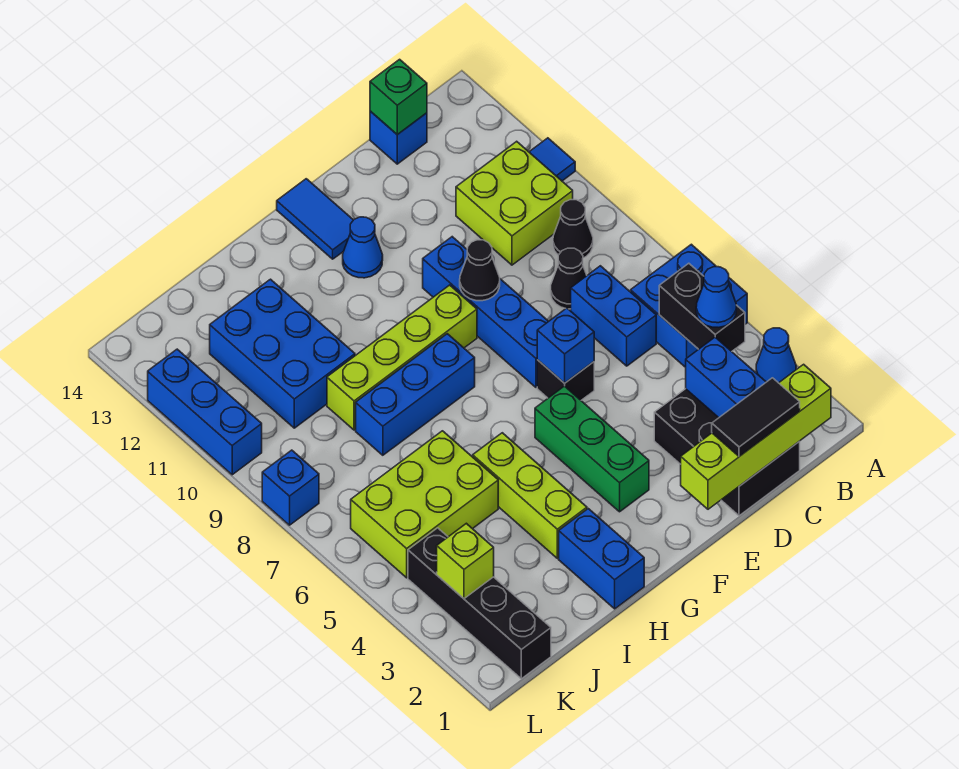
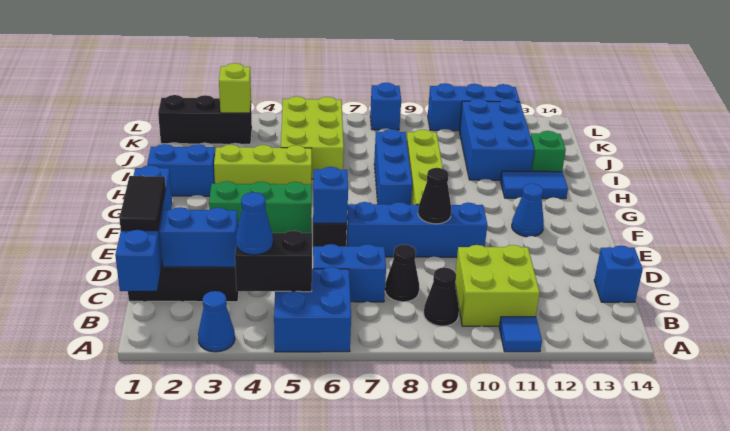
lime 1x4 brick [681,364,831,509] -> blue 1x4 brick [115,165,172,291]
green 1x1 brick [370,59,427,135] -> green 1x1 brick moved to [531,131,566,172]
blue 1x2 tile [277,179,353,259] -> blue 1x2 tile moved to [501,171,568,199]
blue 2x3 brick [210,279,355,428] -> blue 2x3 brick turned to [459,99,534,180]
black 1x4 brick [408,528,551,679] -> black 1x3 brick [158,95,252,144]

